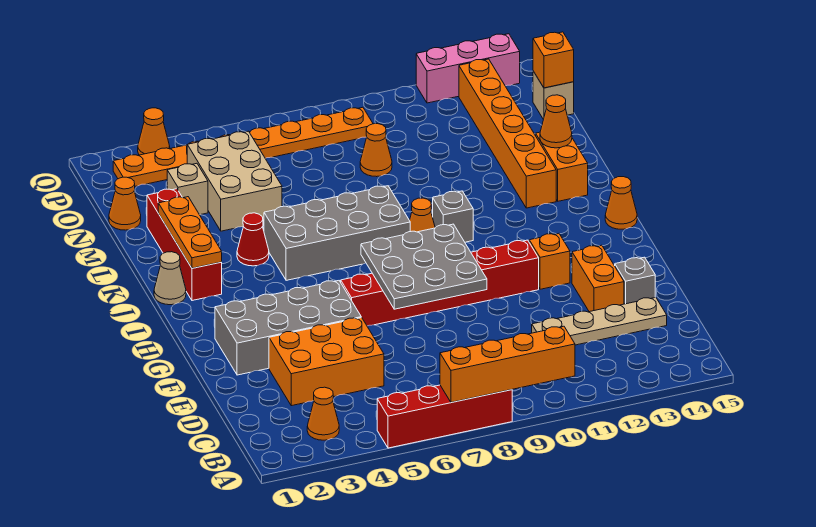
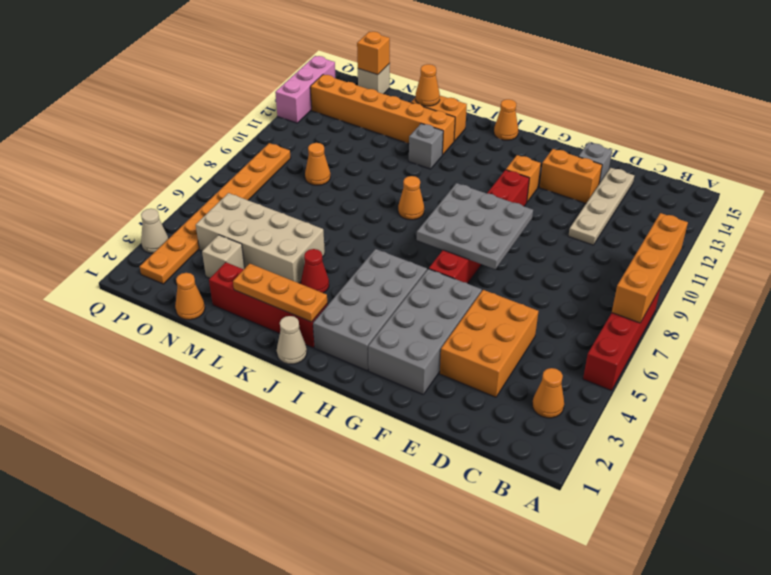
grey 2x4 brick [264,186,410,280] -> grey 2x4 brick moved to [313,249,427,371]
grey 1x1 brick [433,191,473,242] -> grey 1x1 brick moved to [409,124,443,169]
tan 2x3 brick [187,131,282,231] -> tan 2x4 brick [196,193,325,283]
orange 1x1 cone [138,108,170,155] -> tan 1x1 cone [141,209,168,254]

